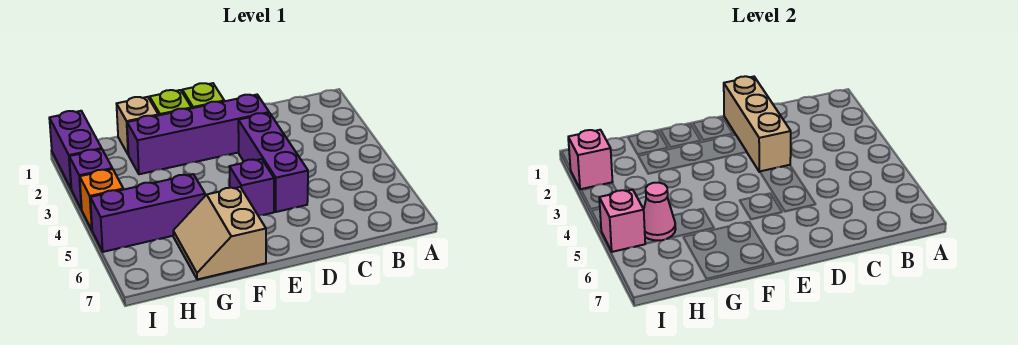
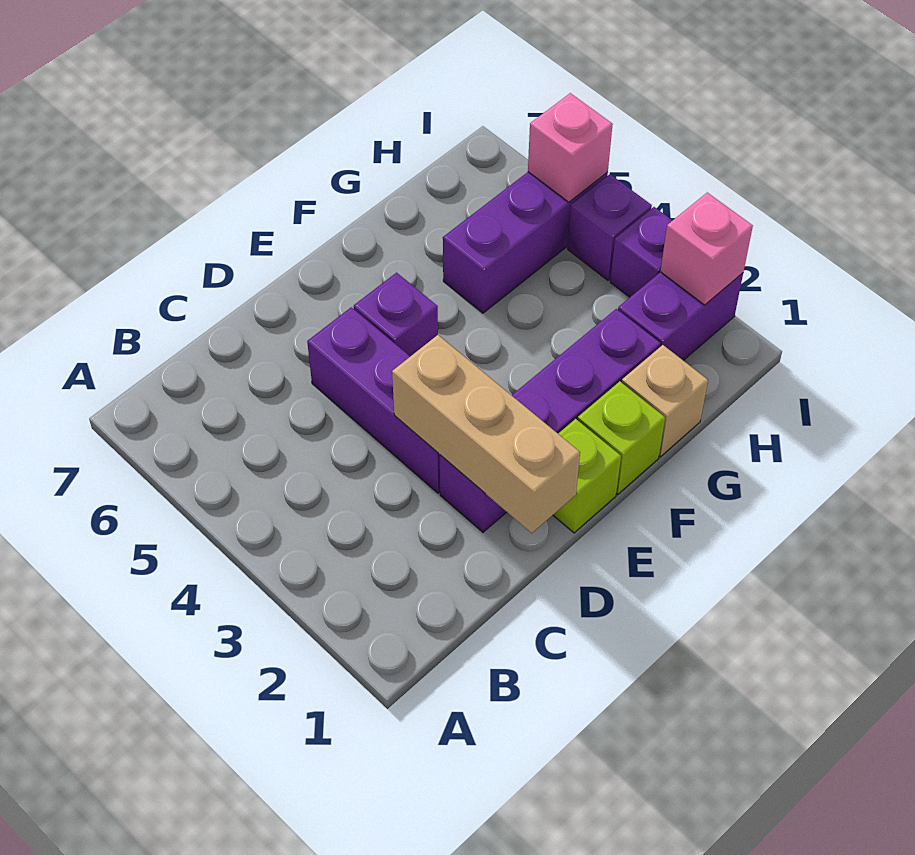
tan 2x2 slope [173,187,266,280] -> none
pink 1x1 cone [644,183,676,240] -> none
purple 1x2 brick [49,111,102,188] -> purple 1x2 brick turned to [618,272,743,360]
orange 1x1 brick [80,169,123,230] -> purple 1x1 brick [568,174,652,280]

